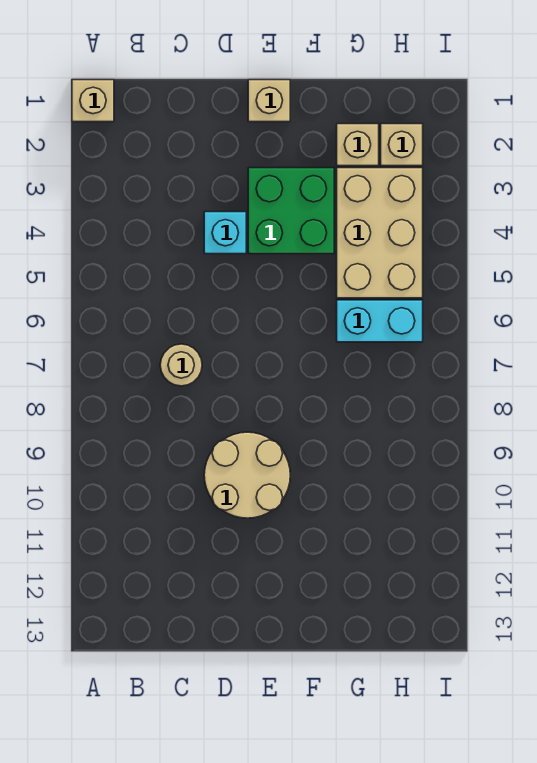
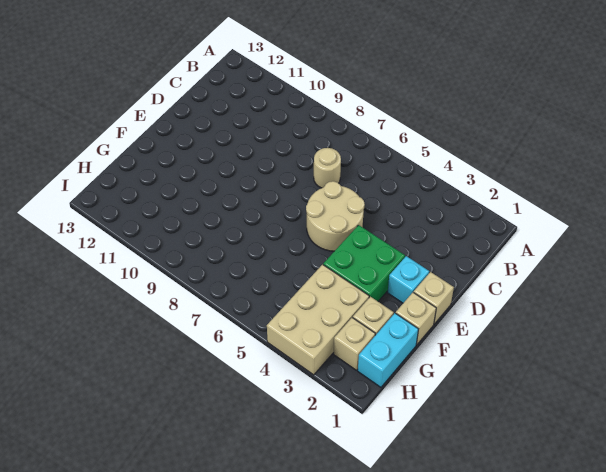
tan 1x1 brick [72,80,114,122] -> tan 1x1 brick moved to [396,292,436,345]
cyan 1x1 brick [204,212,246,254] -> cyan 1x1 brick moved to [388,256,429,303]
tan 2x2 round brick [204,432,290,518] -> tan 2x2 round brick moved to [306,181,365,251]
tan 2x3 brick [337,168,423,298] -> tan 2x3 brick turned to [267,265,369,375]
cyan 1x2 brick [337,300,423,342] -> cyan 1x2 brick moved to [358,313,418,387]

